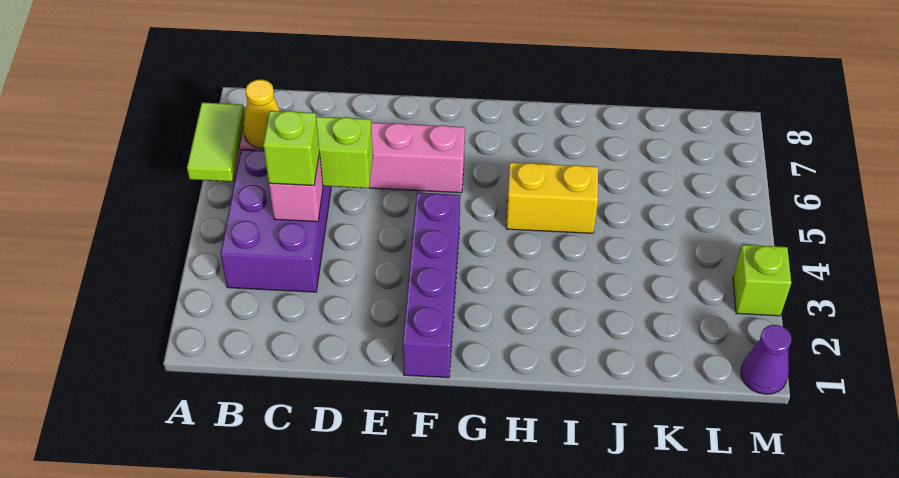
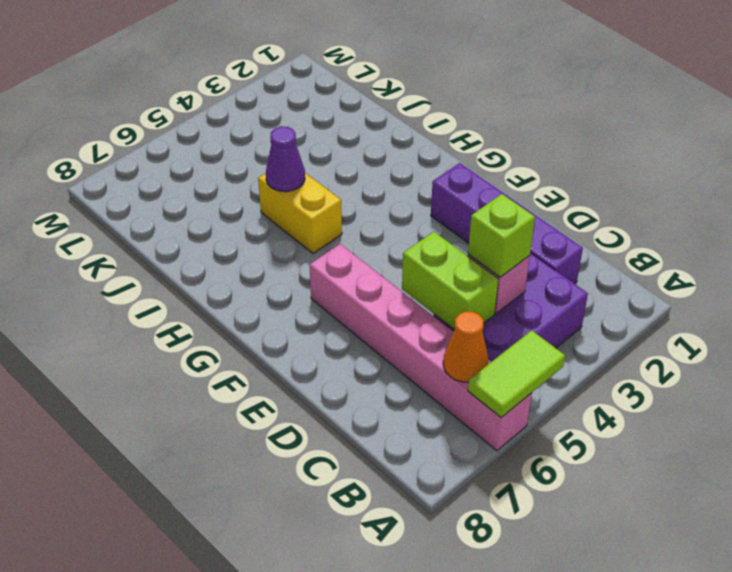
yellow 1x1 cone [243,80,280,149] -> orange 1x1 cone [443,312,488,382]
purple 1x4 brick [403,193,460,378] -> purple 1x4 brick turned to [431,163,583,284]
purple 1x1 cone [741,325,791,394] -> purple 1x1 cone moved to [266,126,305,192]
lime 1x1 brick [733,245,791,316] -> none

